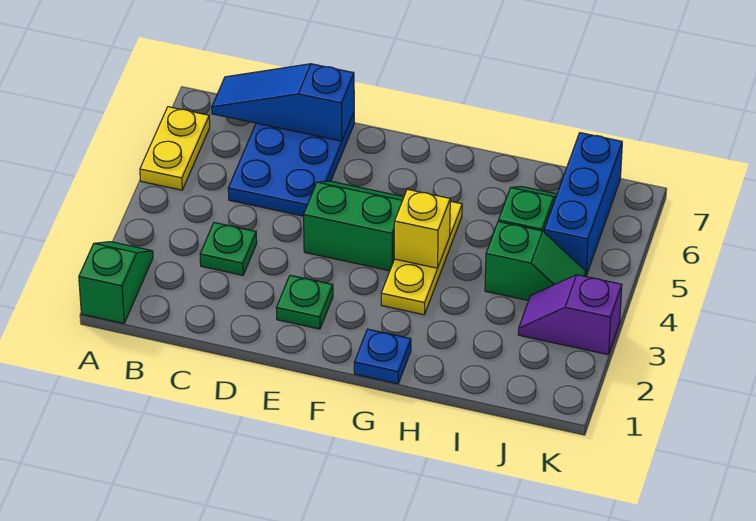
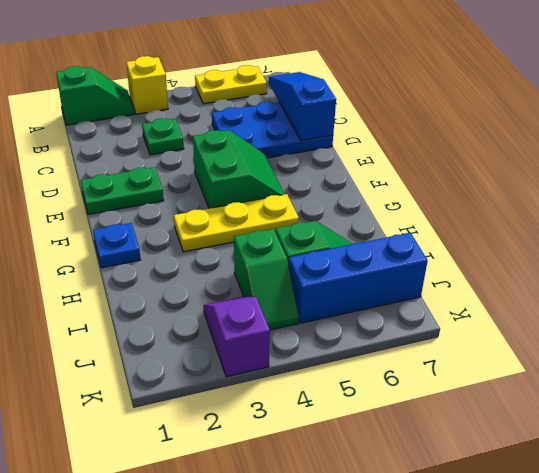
green 1x1 plate [277,275,333,329] -> green 1x2 plate [81,167,164,215]
yellow 1x1 brick [394,189,450,268] -> yellow 1x1 brick moved to [126,56,168,114]

